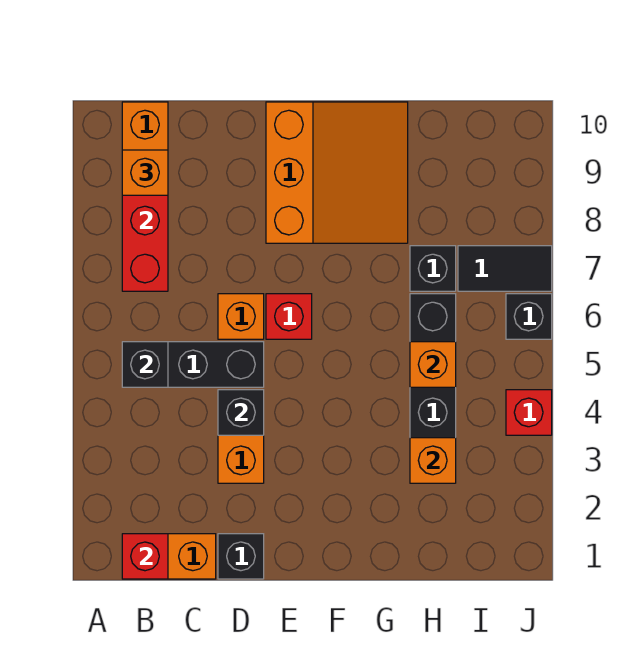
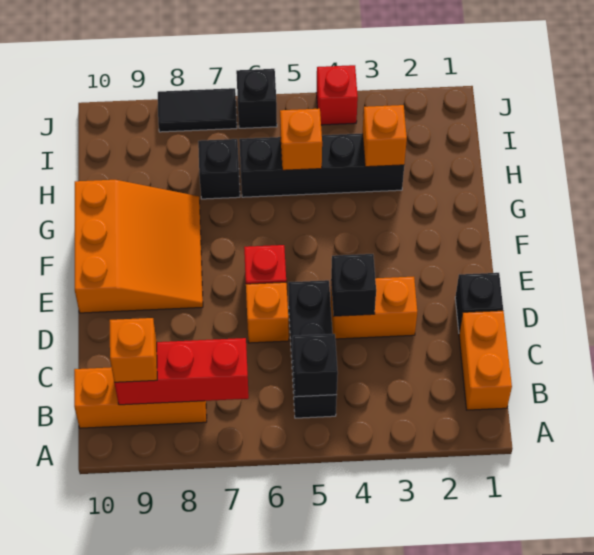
red 1x1 brick [122,534,168,579] -> none
orange 3x3 slope [266,102,408,243] -> orange 3x3 slope turned to [75,180,203,313]
black 1x2 tile [458,246,552,291] -> black 1x2 tile turned to [158,88,237,132]

